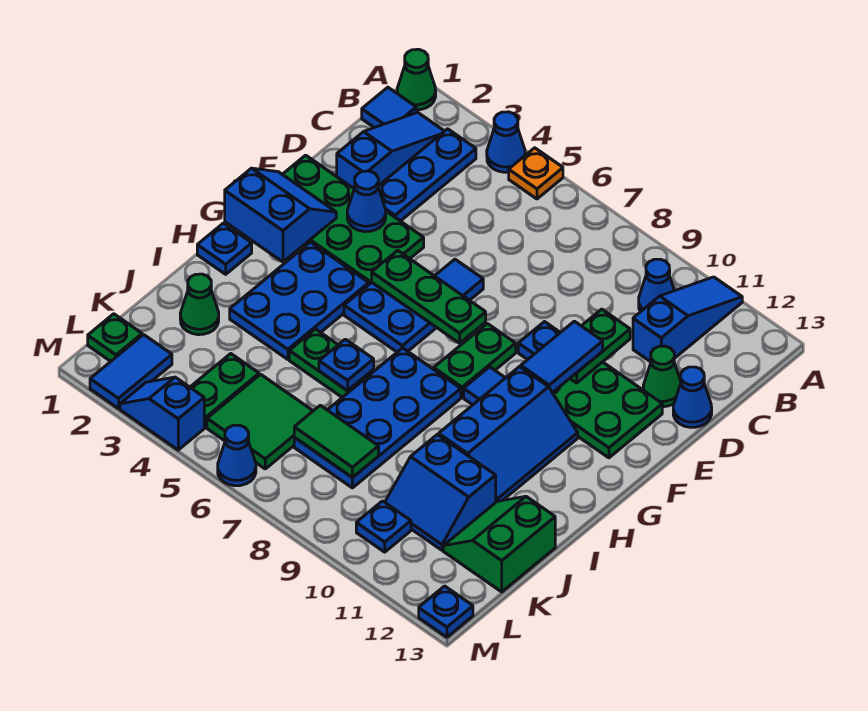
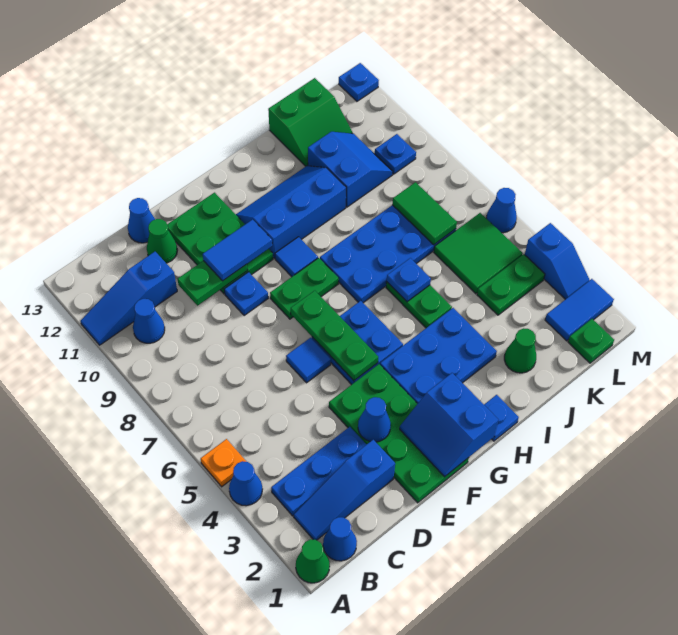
blue 1x1 tile [362,87,416,128] -> blue 1x1 cone [323,517,357,561]

